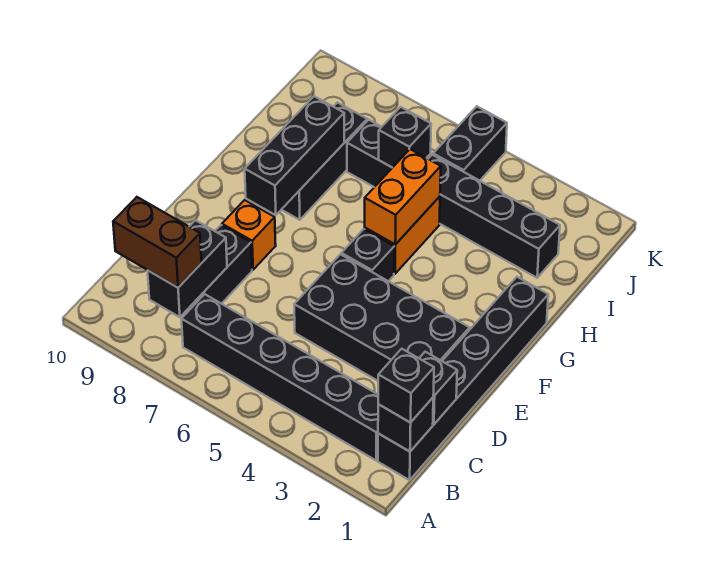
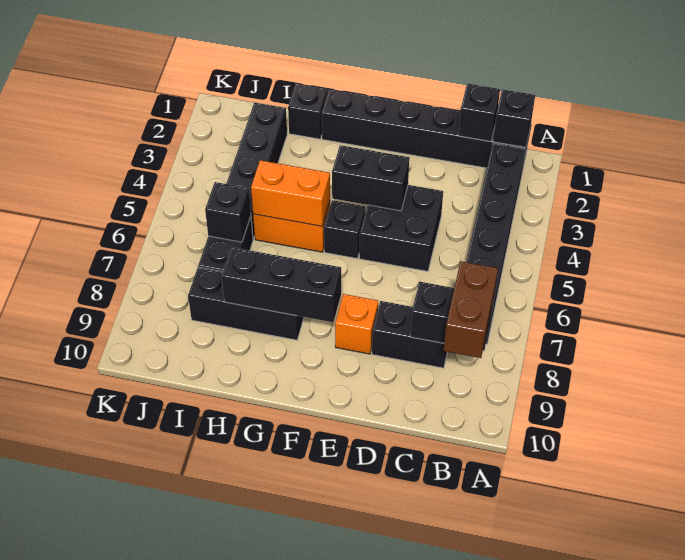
black 1x1 brick [378,349,434,423] -> black 1x1 brick moved to [288,83,328,139]
black 2x4 brick [294,254,470,381] -> black 2x2 brick [359,185,443,271]
black 1x2 brick [433,106,507,181] -> black 1x2 brick moved to [332,145,410,211]

